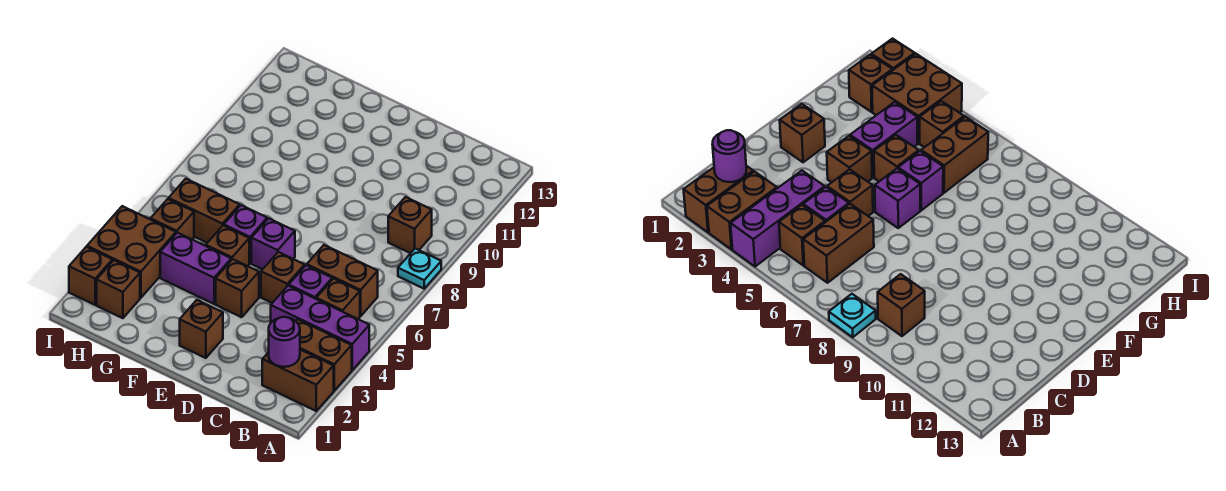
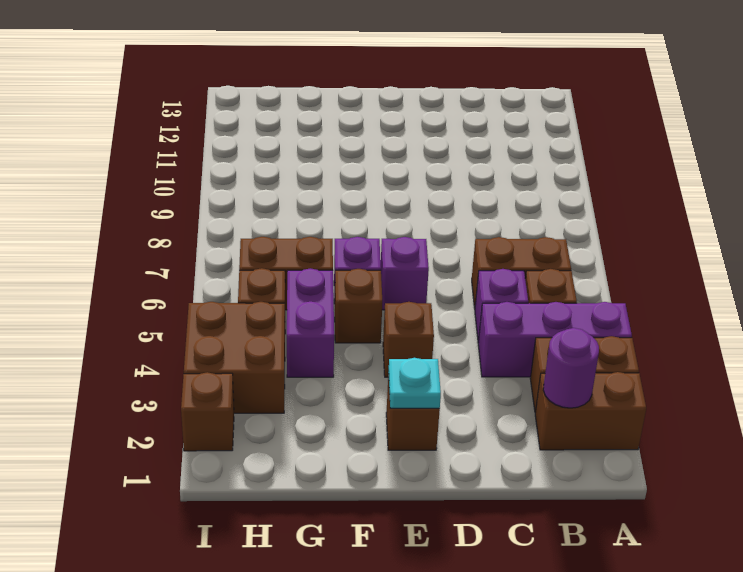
cyan 1x1 plate [398,248,441,289] -> cyan 1x1 plate moved to [388,358,441,408]
brown 1x1 brick [388,197,432,253] -> none
brown 1x1 brick [261,252,305,303] -> none
purple 1x2 brick [160,233,231,304] -> purple 1x2 brick turned to [287,268,334,377]
brown 1x1 brick [97,260,140,318] -> none

